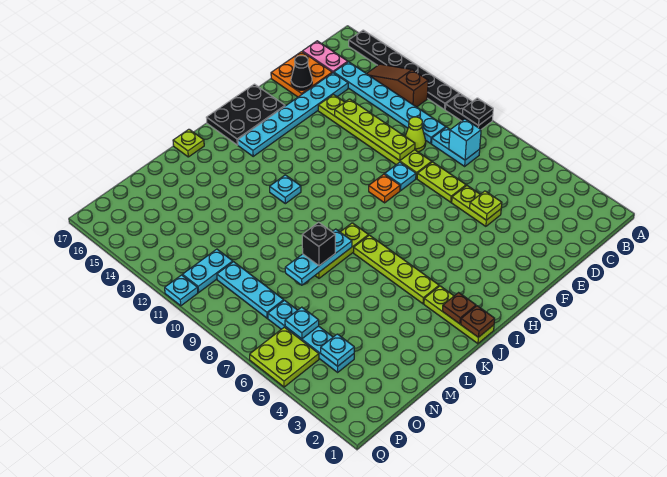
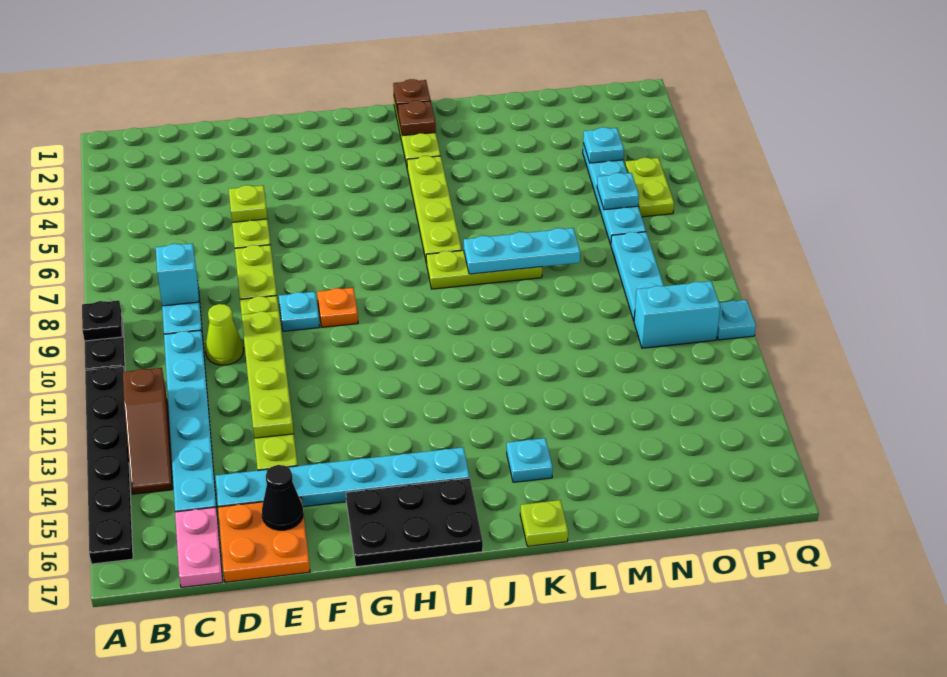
cyan 1x1 plate [270,175,301,204] -> cyan 1x1 plate moved to [507,438,553,482]
black 1x1 brick [302,222,335,266] -> none
cyan 1x2 plate [183,249,233,292] -> cyan 1x2 brick [634,281,720,348]
lime 2x2 plate [250,327,319,387] -> lime 1x2 plate [625,158,674,217]

